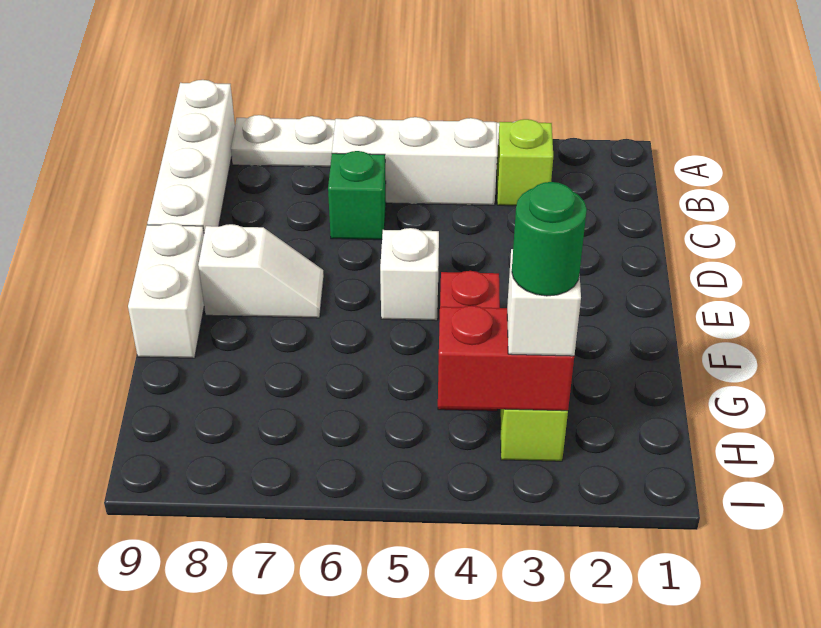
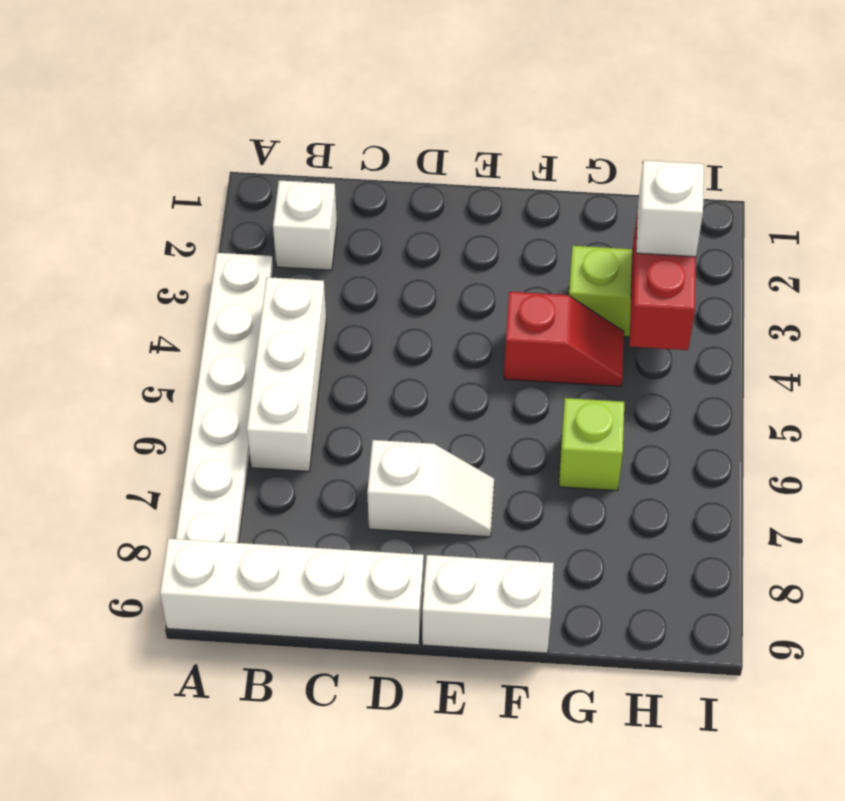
lime 1x1 brick [496,119,553,206] -> lime 1x1 brick moved to [559,398,624,491]
green 1x1 brick [328,151,386,240] -> none
white 1x1 brick [380,228,439,321] -> white 1x1 brick moved to [273,180,337,270]
white 1x2 slope [198,224,324,318] -> white 1x2 slope turned to [367,440,494,537]
green 1x1 round brick [512,182,587,296] -> none

